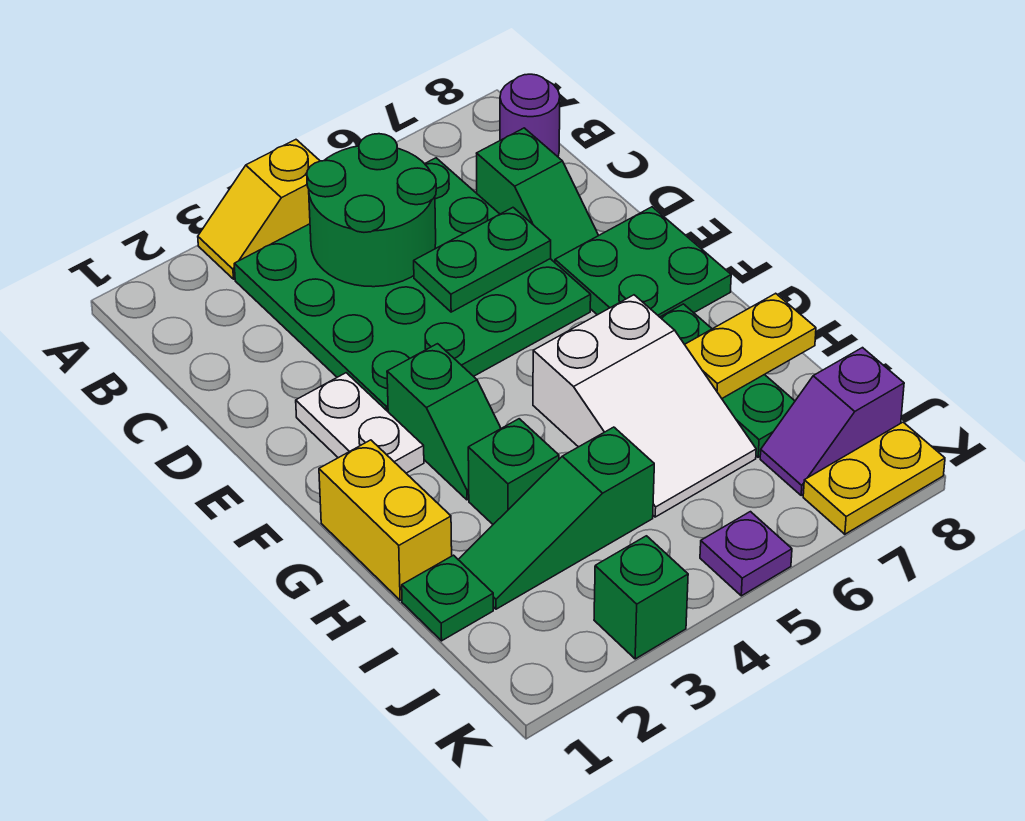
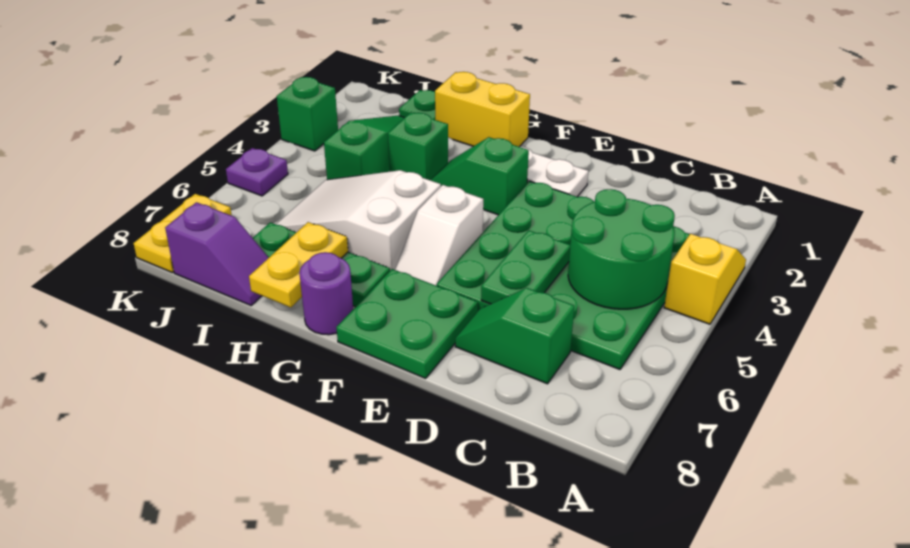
purple 1x1 round brick [500,74,560,157] -> purple 1x1 round brick moved to [299,252,353,335]
none -> white 1x2 slope [395,185,483,286]
purple 1x2 slope [760,348,904,495] -> purple 1x2 slope turned to [165,202,269,305]

